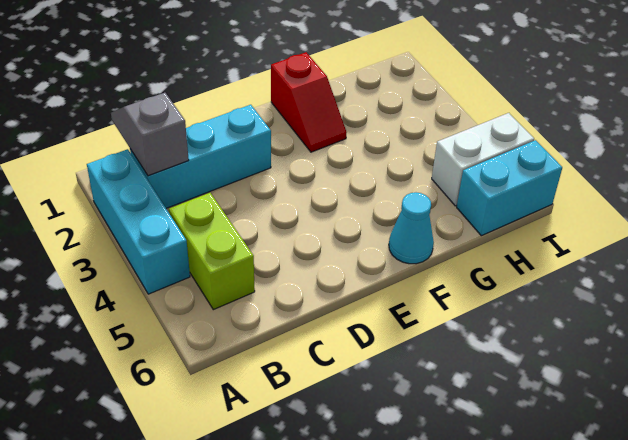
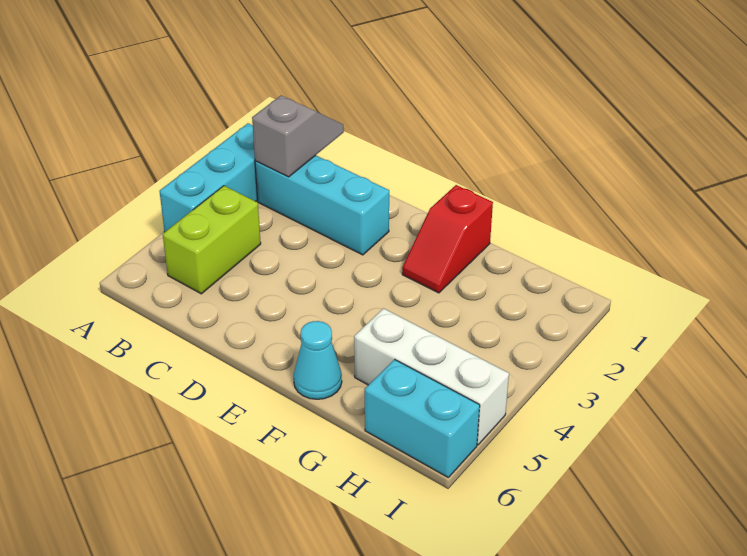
white 1x2 brick [432,113,534,206] -> white 1x3 brick [354,308,509,445]

